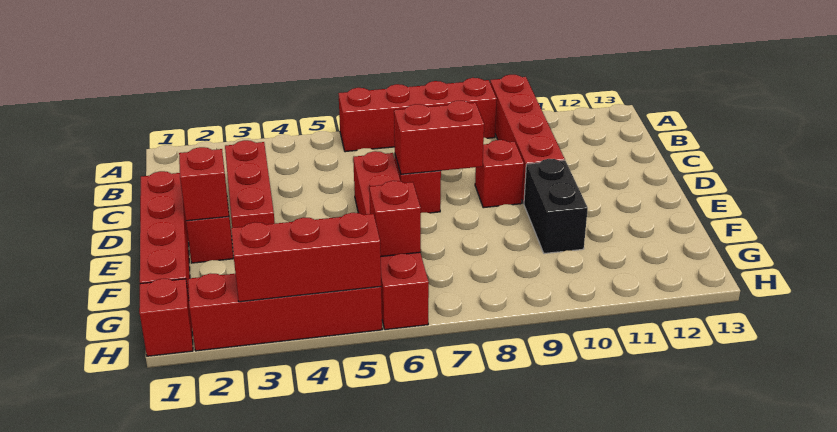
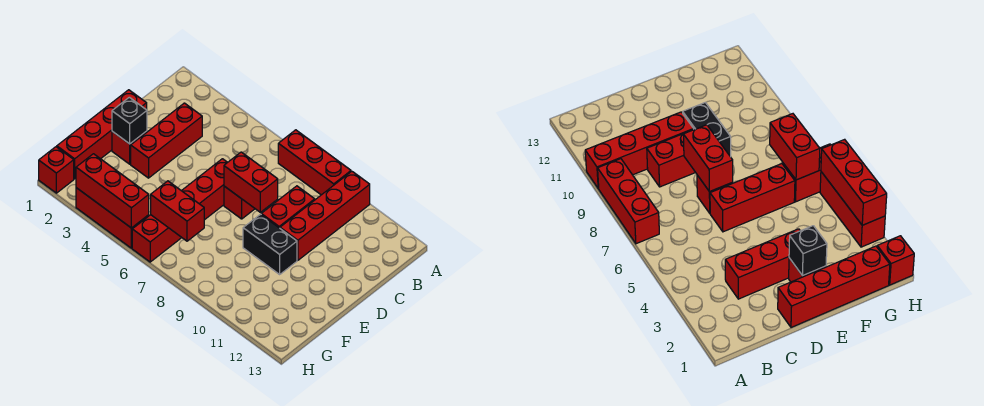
red 1x4 brick [338,78,497,152] -> red 1x3 brick [278,130,351,195]
red 1x1 brick [475,140,524,208] -> red 1x2 brick [261,186,315,228]
red 1x1 brick [179,147,229,221] -> black 1x1 brick [112,97,147,144]
black 1x2 brick [524,159,588,254] -> black 1x2 brick turned to [243,214,297,274]
red 1x1 brick [369,181,421,256] -> red 1x2 brick [151,181,204,241]
red 1x4 brick [188,273,382,351] -> red 1x3 brick [76,188,149,248]

